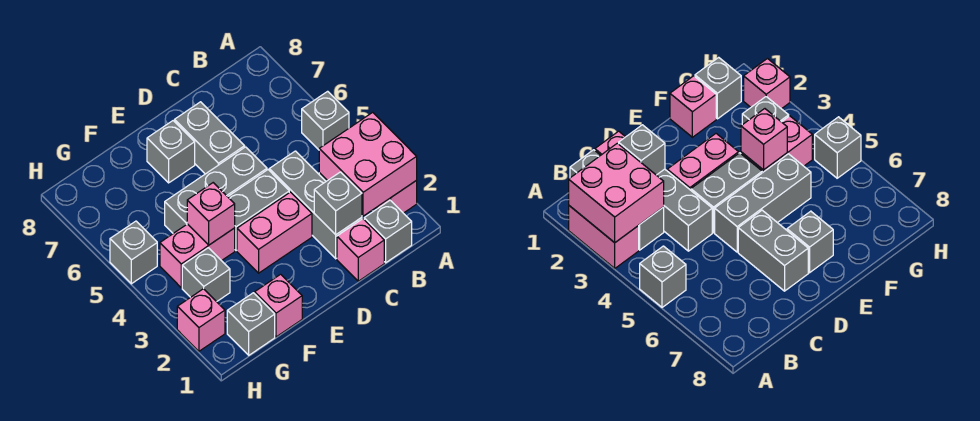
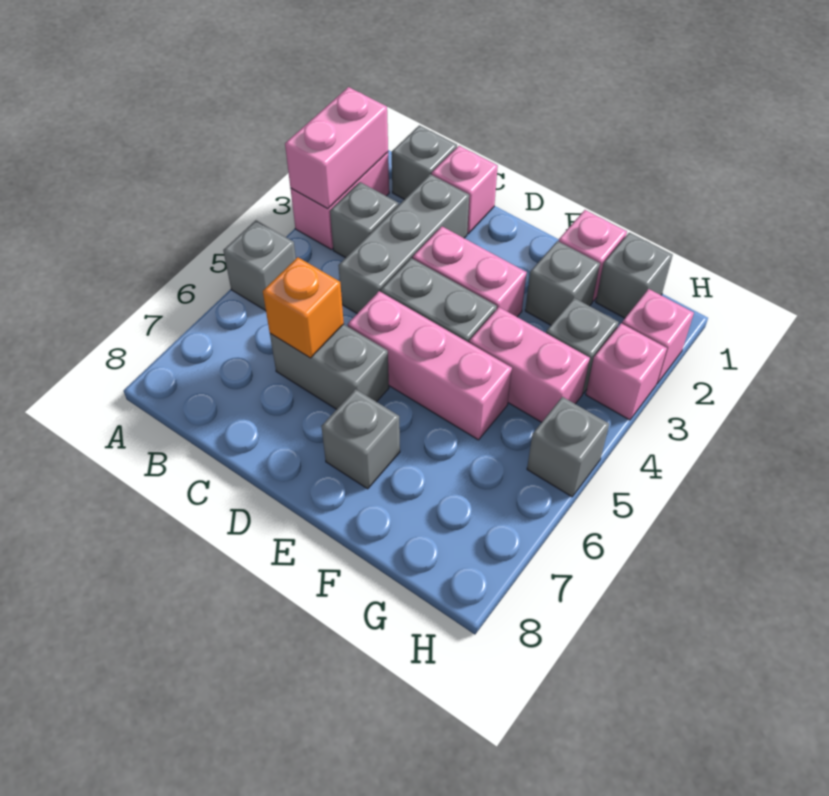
pink 2x2 brick [319,112,417,216] -> pink 1x2 brick [285,87,388,209]
grey 1x1 brick [314,172,362,235] -> grey 1x1 brick moved to [525,241,600,325]
none -> orange 1x1 brick [263,257,344,358]
grey 1x3 brick [165,147,267,233] -> pink 1x3 brick [348,291,512,440]
grey 1x2 brick [175,102,245,174] -> grey 1x2 brick turned to [270,324,389,409]
pink 1x1 brick [187,183,235,245] -> pink 1x1 brick moved to [586,323,667,420]

